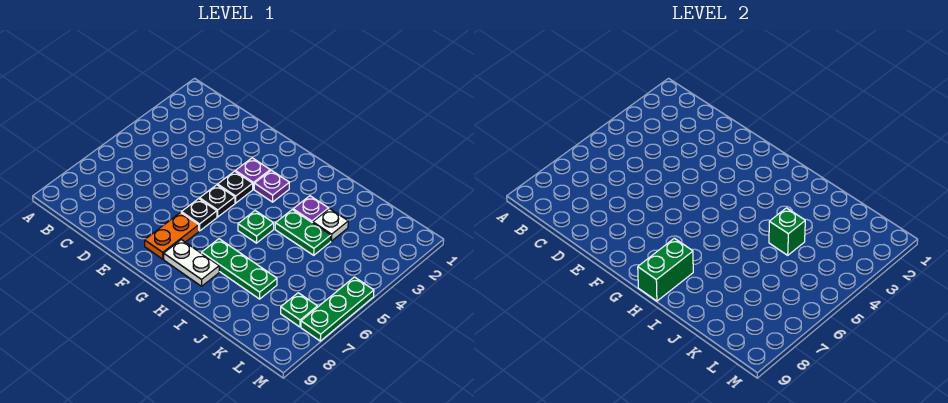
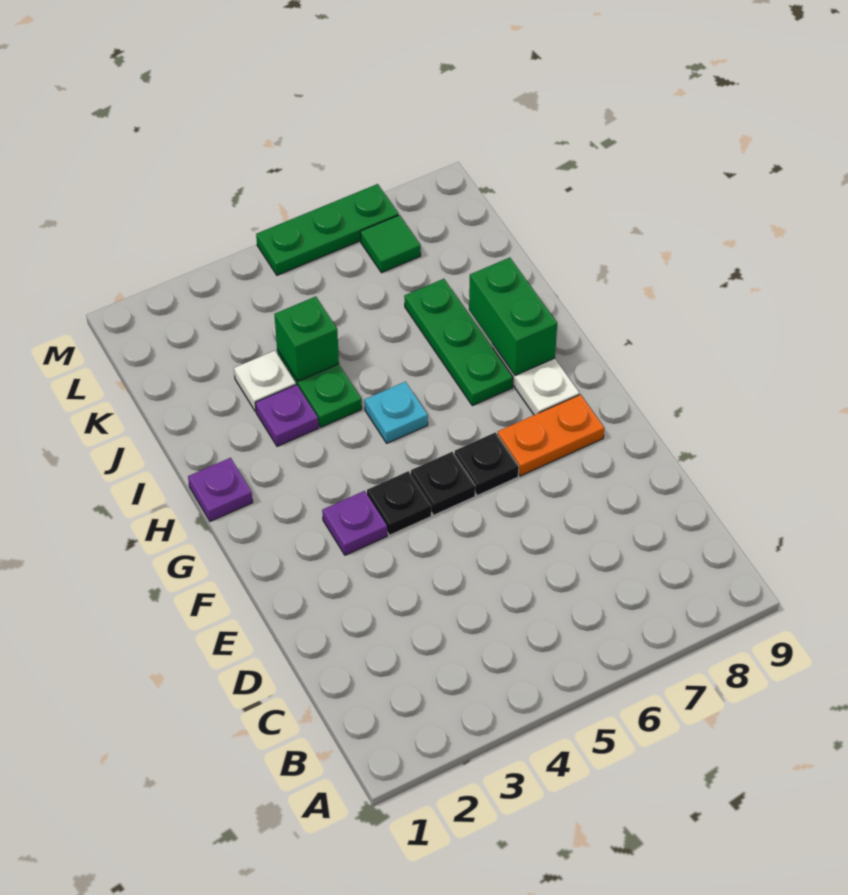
purple 1x1 plate [254,170,289,202] -> purple 1x1 plate moved to [188,458,253,521]
green 1x1 plate [238,211,274,243] -> cyan 1x1 plate [365,382,428,443]
green 1x2 brick [638,238,693,301] -> green 1x2 brick turned to [469,258,557,375]
green 1x1 plate [281,293,317,327] -> green 1x1 tile [360,215,421,273]

